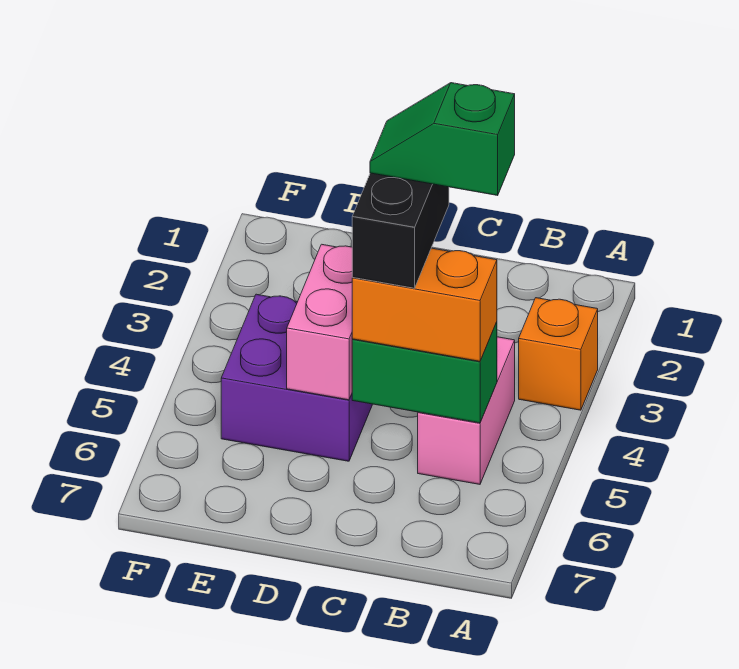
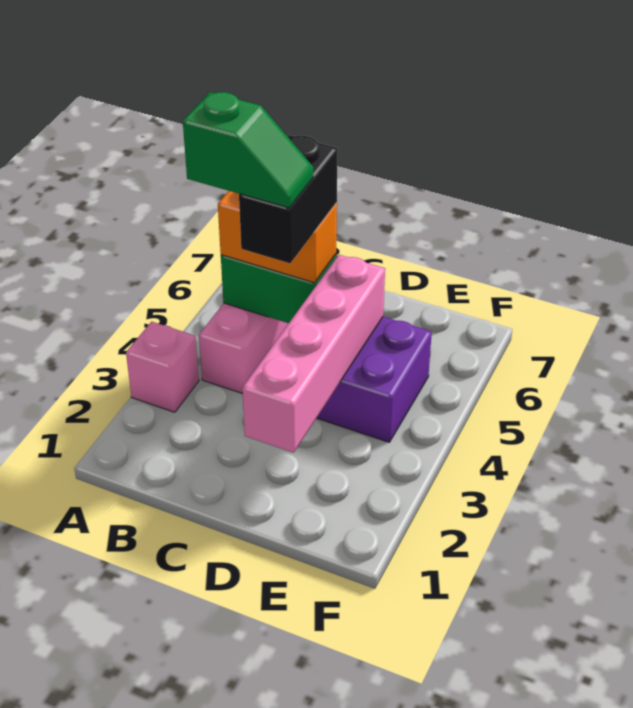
orange 1x1 brick [519,298,598,410] -> pink 1x1 brick [126,322,199,412]
pink 1x2 brick [287,244,353,400] -> pink 1x4 brick [242,255,385,453]

